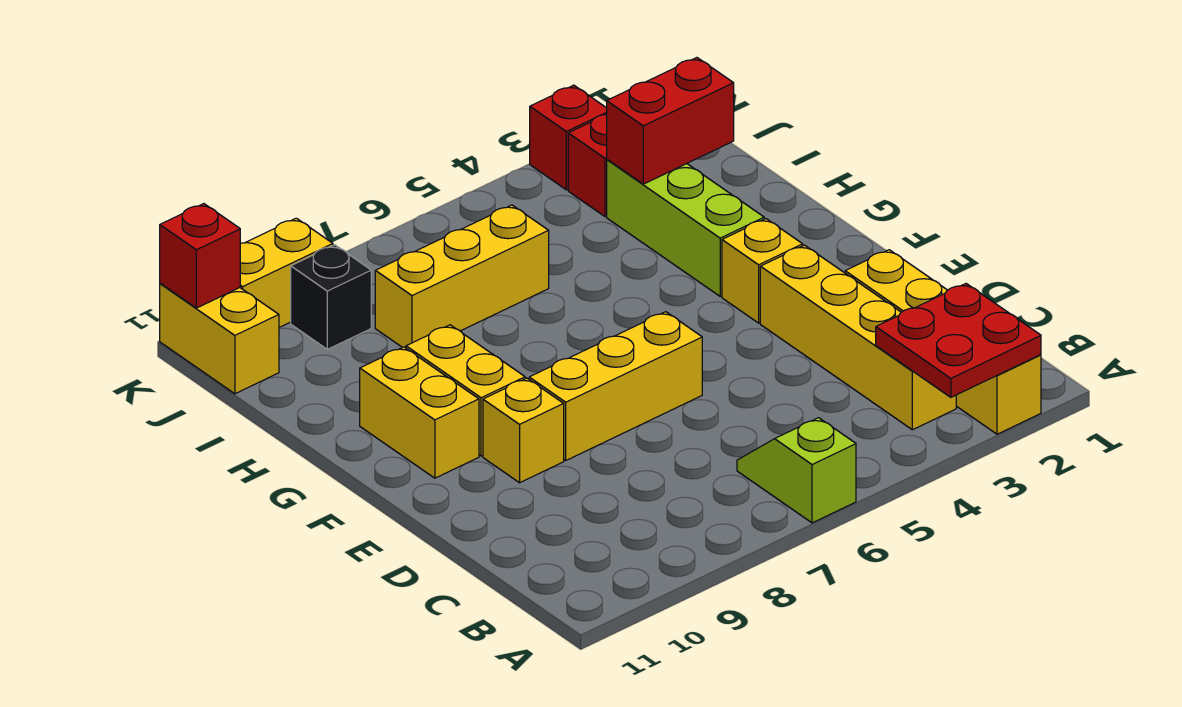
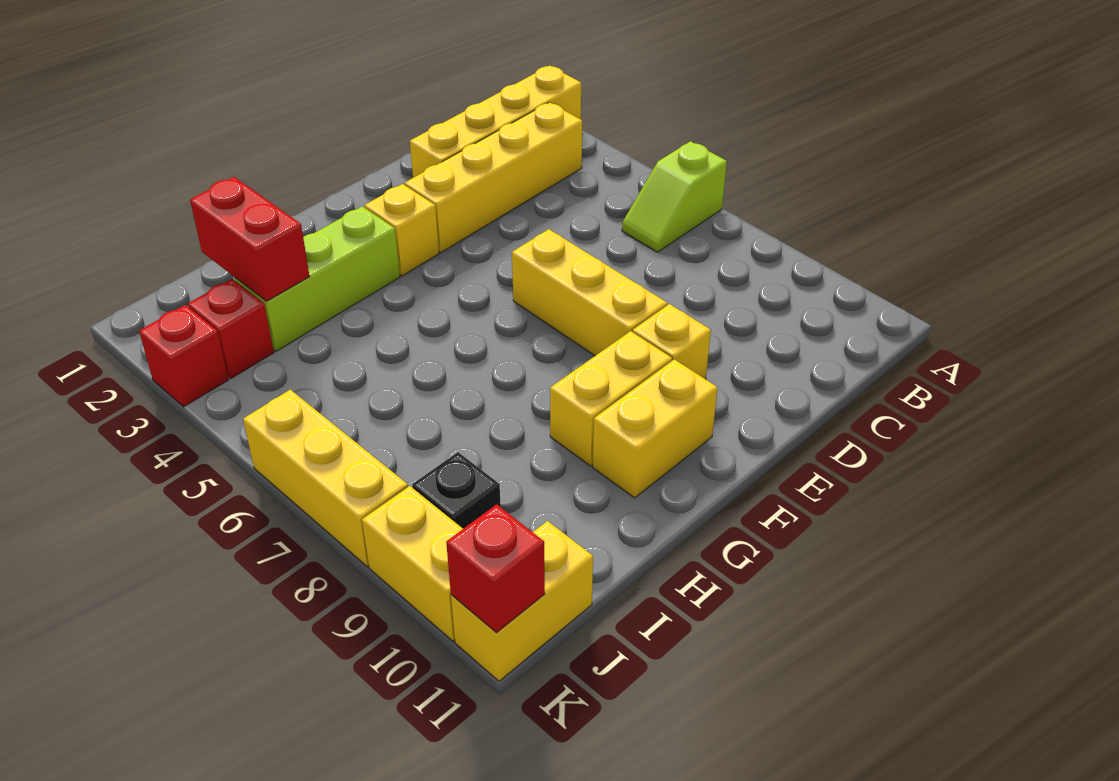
red 2x2 plate [876,284,1041,397] -> none
yellow 1x3 brick [375,205,549,348] -> yellow 1x3 brick moved to [243,390,408,567]

